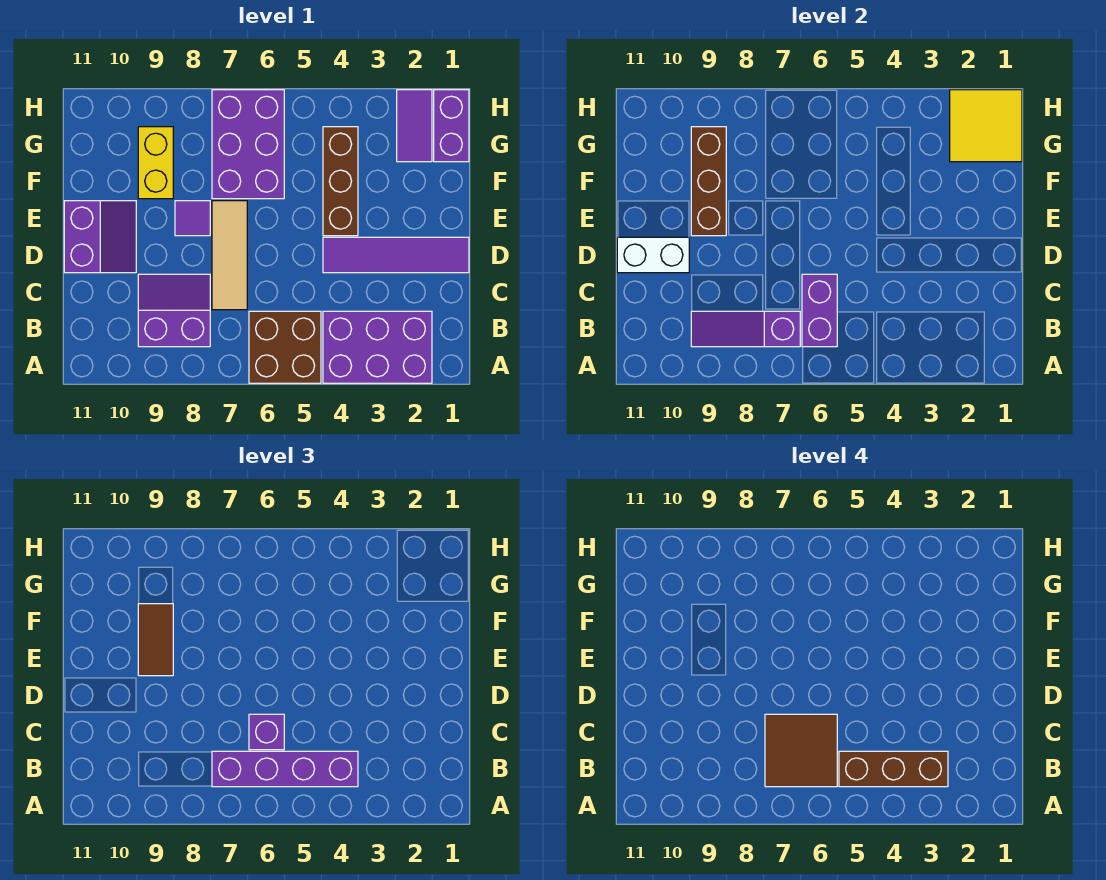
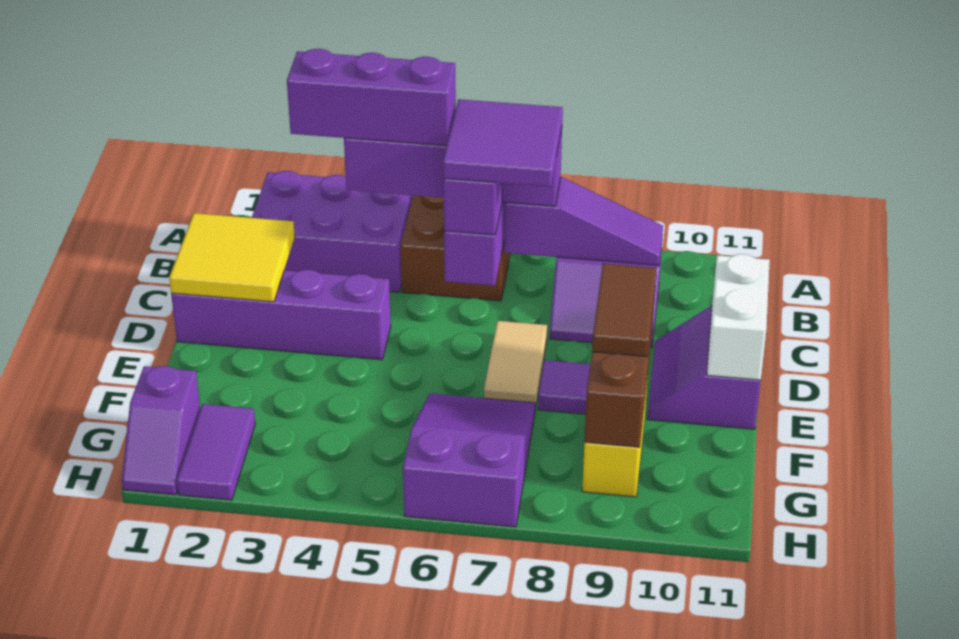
brown 1x3 brick [839,751,948,787] -> purple 1x3 brick [287,49,456,146]
brown 2x2 tile [765,714,837,787] -> purple 2x2 tile [443,99,563,187]
tan 1x3 tile [212,201,247,310] -> tan 1x2 tile [484,321,547,409]
purple 1x4 tile [323,237,469,273] -> purple 1x4 brick [171,270,391,360]
white 1x2 brick [617,237,689,273] -> white 1x2 brick turned to [707,254,770,380]
brown 1x3 brick [323,127,358,236] -> none
purple 2x3 brick [212,90,284,199] -> purple 2x3 slope [403,393,535,527]
purple 1x2 brick [434,90,469,162] -> purple 1x2 slope [122,366,200,495]
yellow 2x2 tile [950,90,1022,162] -> yellow 2x2 tile moved to [169,213,295,302]

